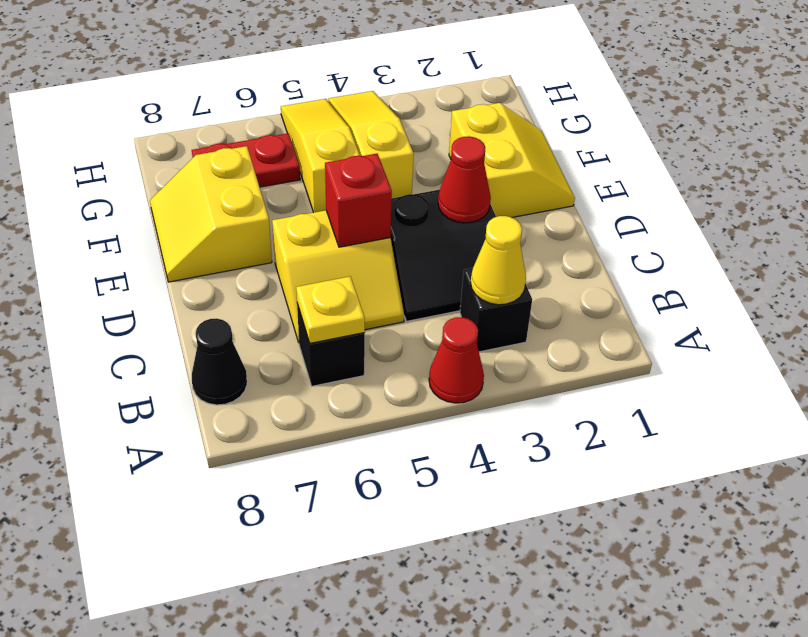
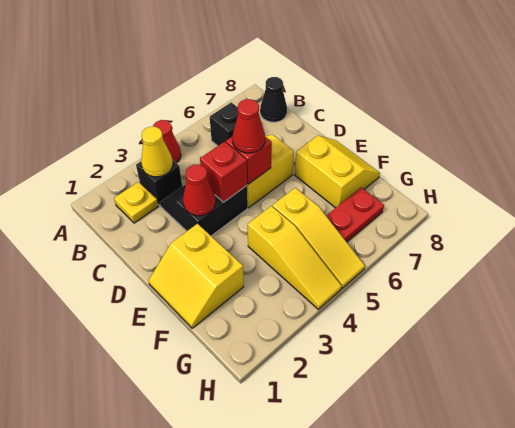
yellow 1x1 plate [296,276,365,343] -> yellow 1x1 plate moved to [114,182,158,223]
none -> red 1x1 brick [200,142,247,202]
none -> red 1x1 cone [232,99,265,153]

